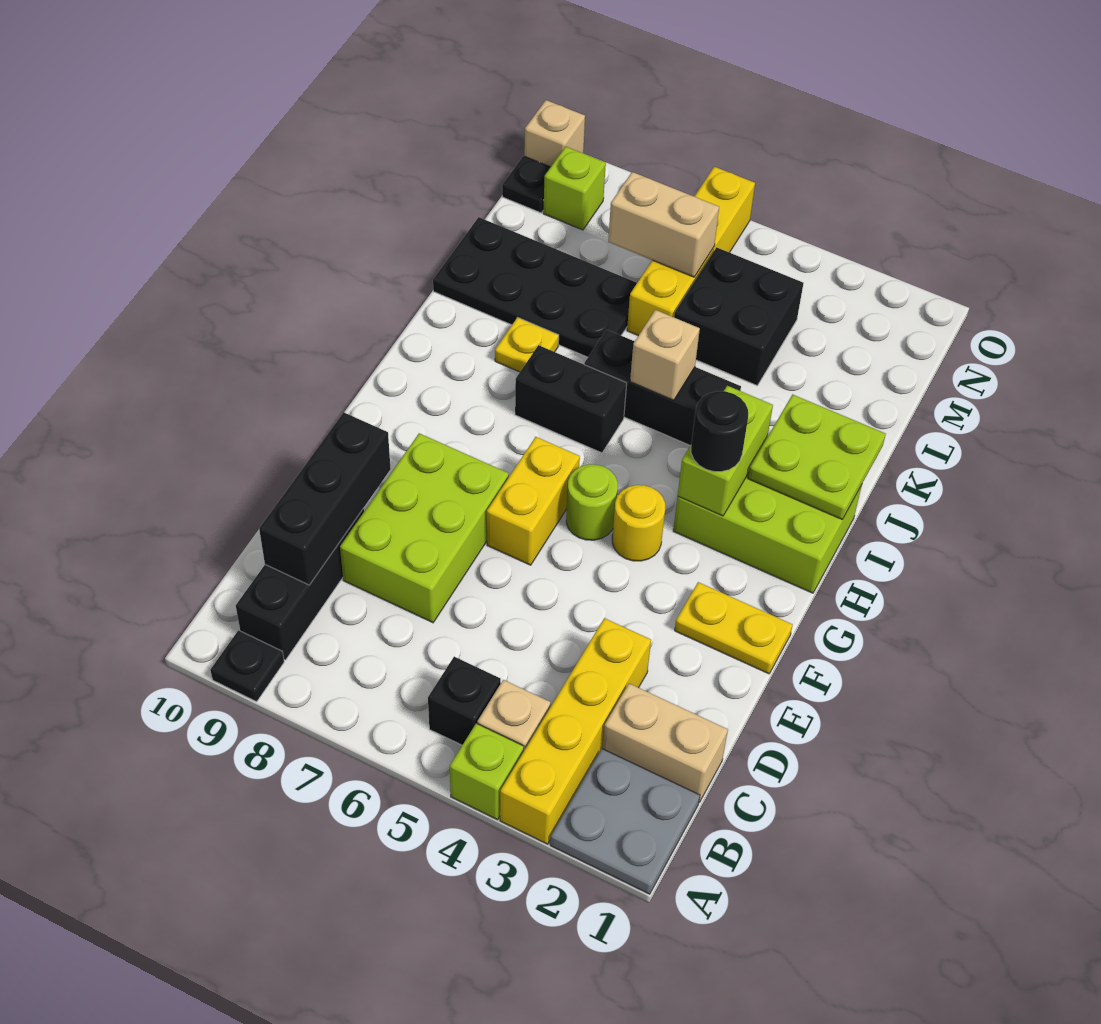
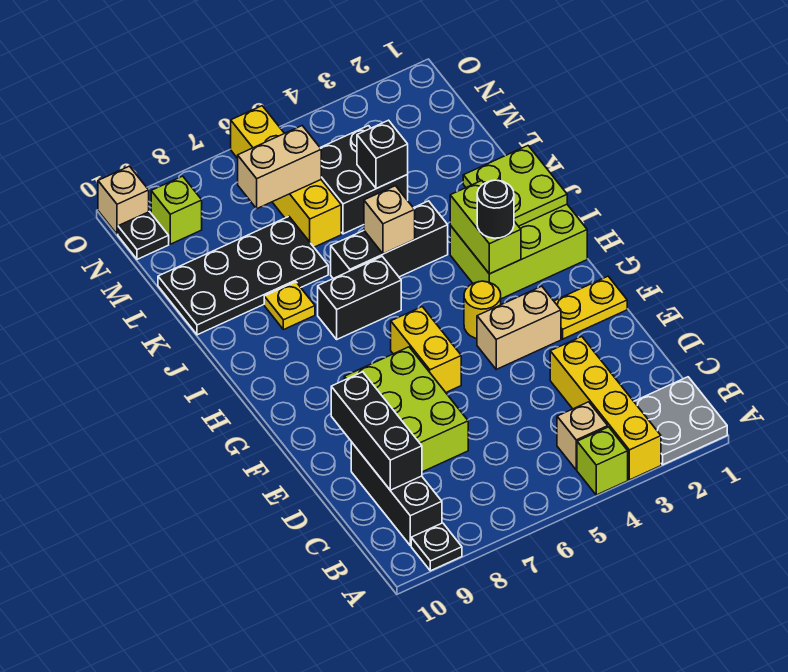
black 1x1 brick [428,657,501,745] -> black 1x1 brick moved to [357,120,408,189]
tan 1x2 brick [603,684,728,802] -> tan 1x2 brick moved to [477,286,561,369]
lime 1x1 round brick [566,464,618,540] -> none

